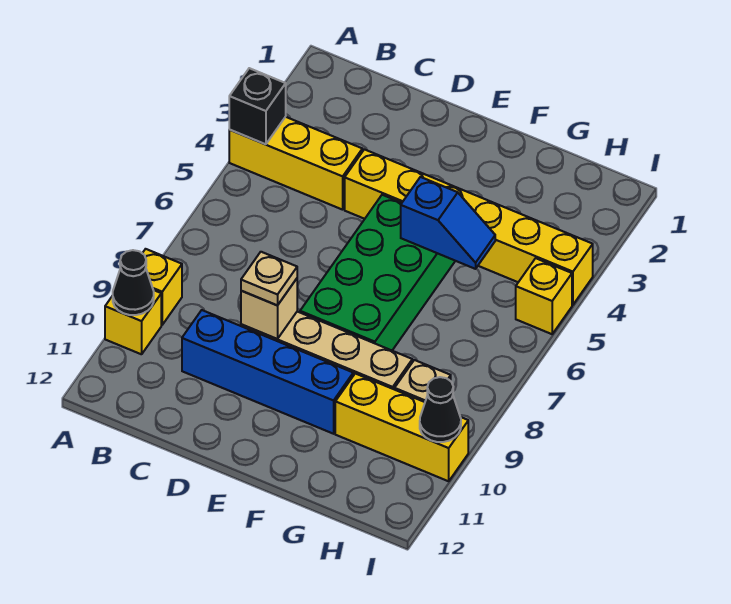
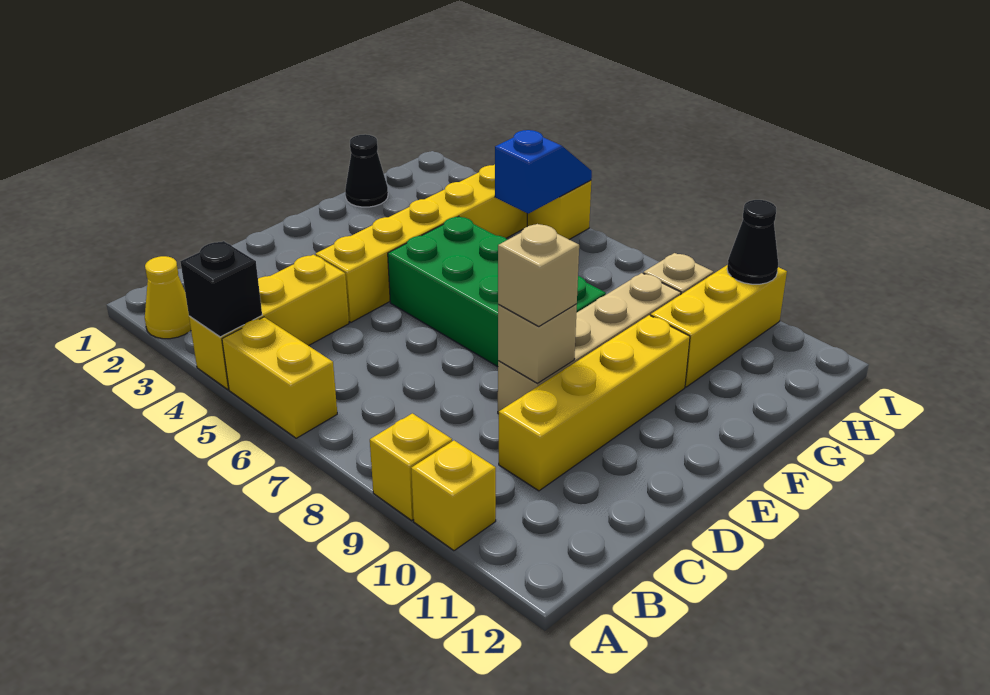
none -> yellow 1x1 cone [145,256,191,339]
none -> yellow 1x2 brick [222,317,337,438]
black 1x1 cone [113,250,154,315] -> black 1x1 cone moved to [345,134,388,207]
blue 1x4 brick [182,310,353,434] -> yellow 1x4 brick [499,315,690,491]
tan 1x1 plate [241,252,297,305] -> tan 1x1 brick [498,224,579,326]
blue 1x2 slope [401,177,495,269] -> blue 1x2 slope moved to [495,130,592,214]

